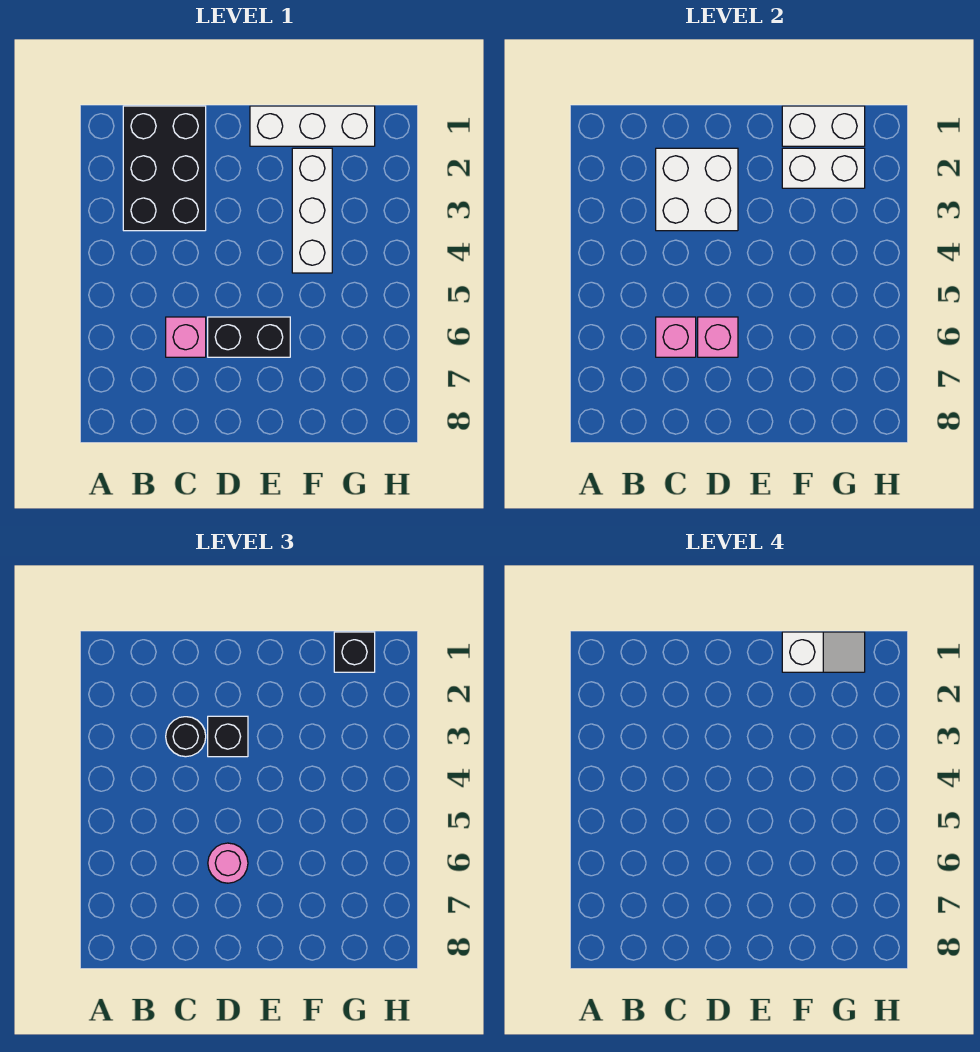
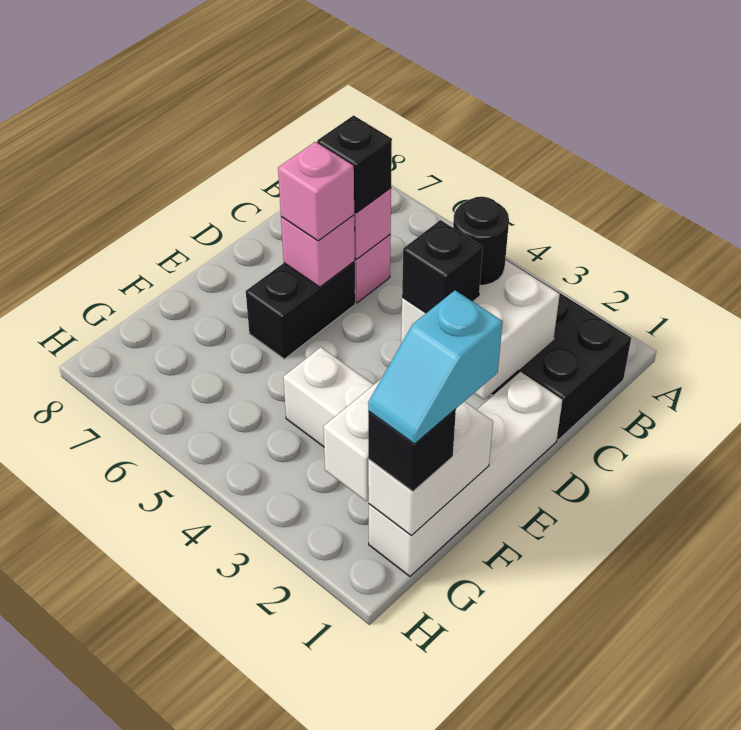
none -> black 1x1 brick [317,115,392,213]
pink 1x1 round brick [208,843,248,883] -> pink 1x1 brick [278,142,354,241]
white 1x3 brick [250,106,375,146] -> white 1x4 brick [369,372,563,576]
white 1x2 slope [782,632,865,672] -> cyan 1x2 slope [368,290,503,444]

